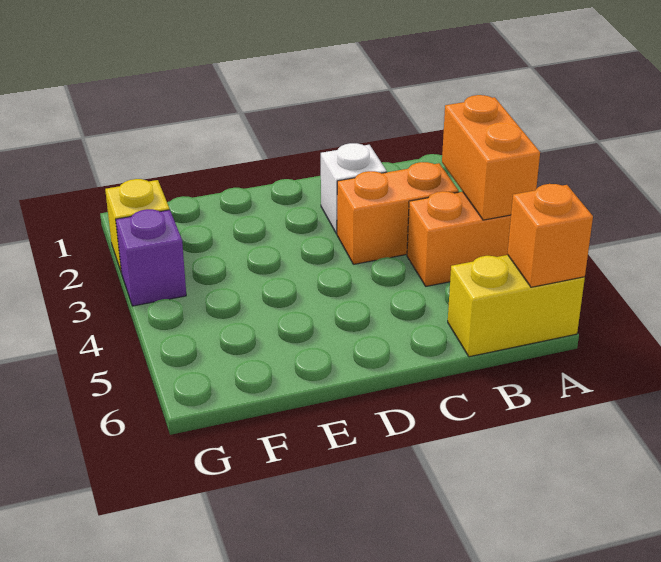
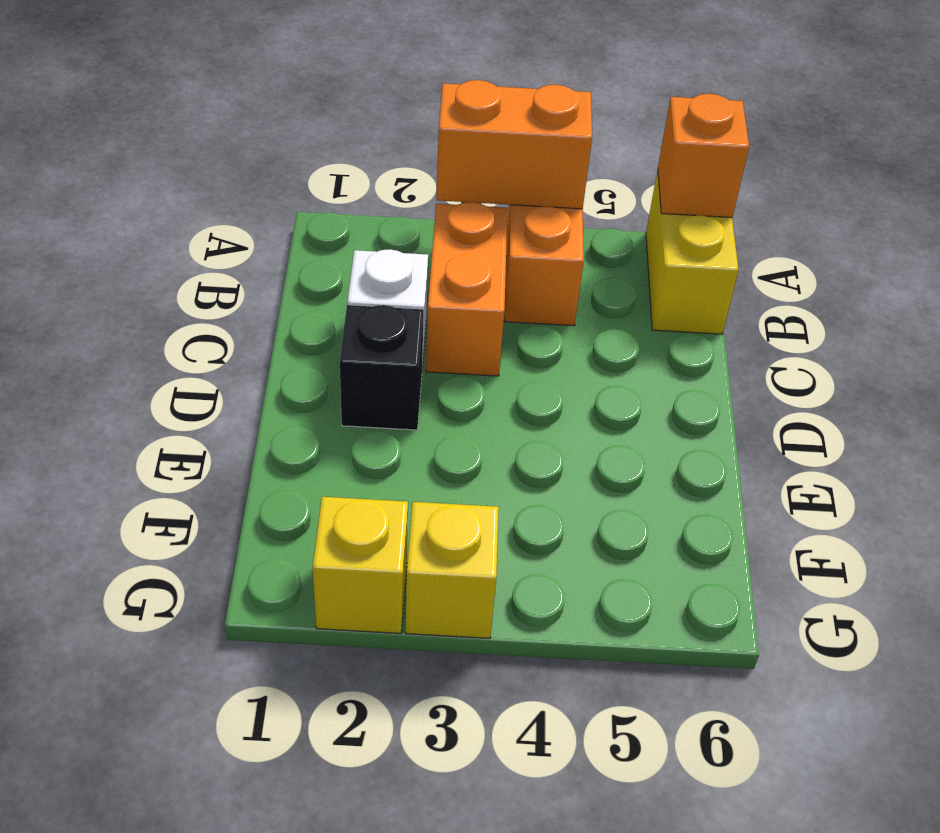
none -> black 1x1 brick [340,305,424,430]
purple 1x1 brick [116,209,186,306] -> yellow 1x1 brick [406,502,499,638]

